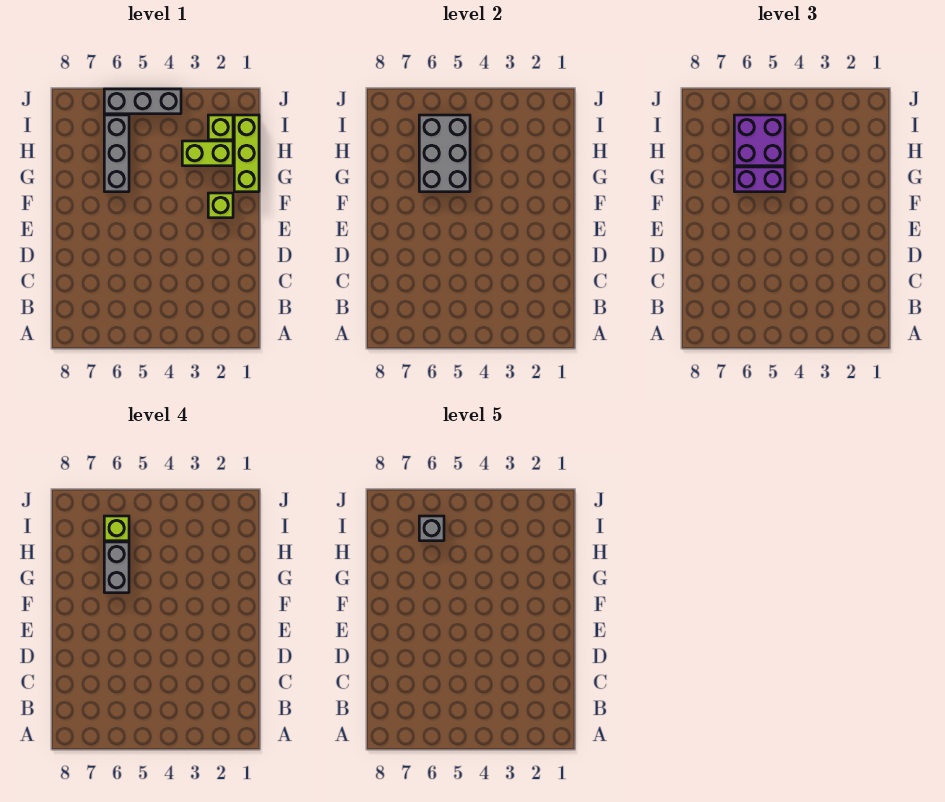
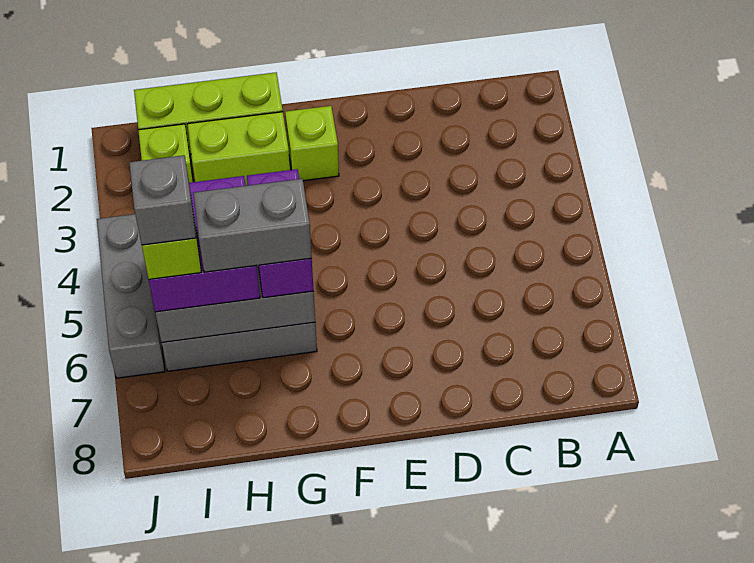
lime 1x2 brick [182,141,233,166] -> lime 1x2 brick turned to [188,112,290,186]

